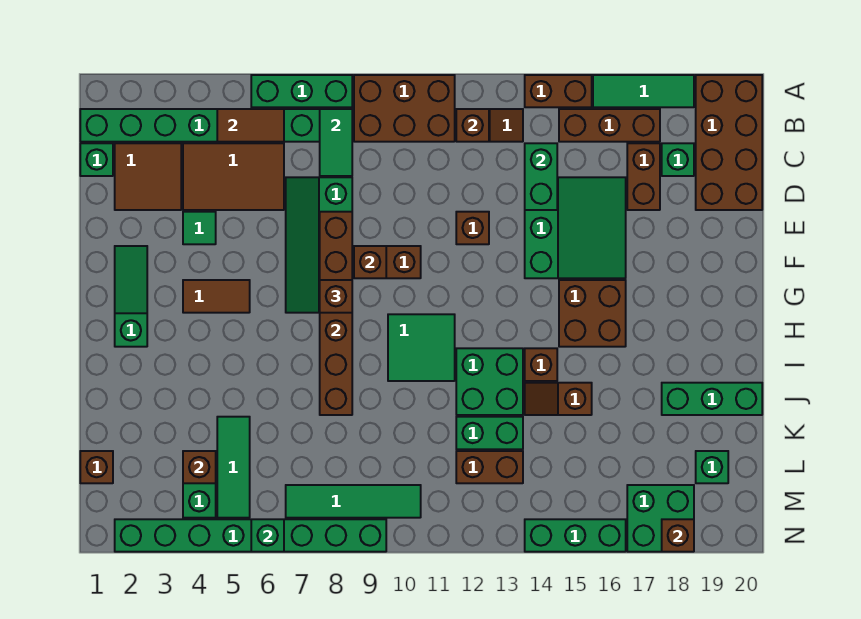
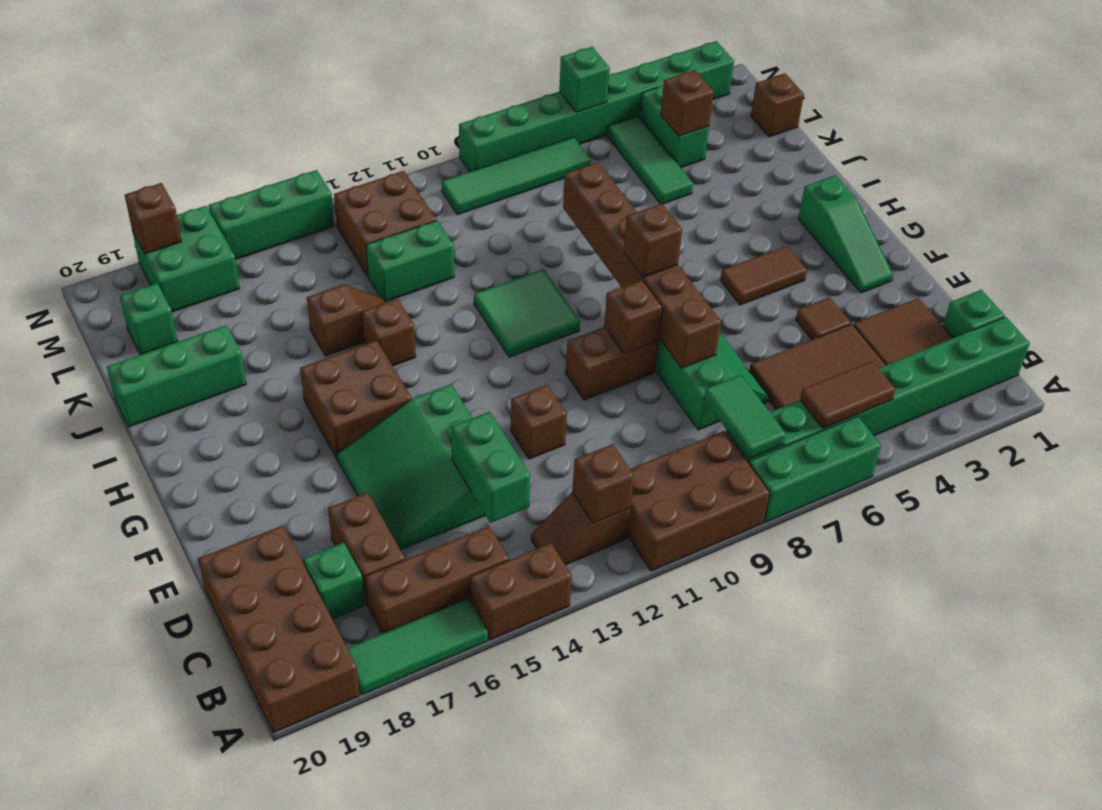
green 1x1 tile [183,212,216,244] -> brown 1x1 tile [796,297,851,340]
green 2x2 brick [456,348,523,415] -> none
brown 1x2 brick [456,451,523,483] -> brown 2x2 brick [334,171,437,276]

